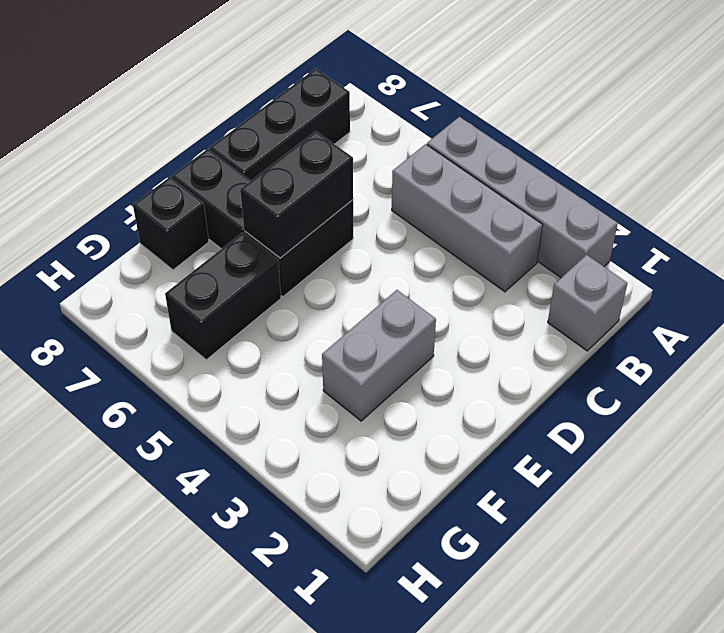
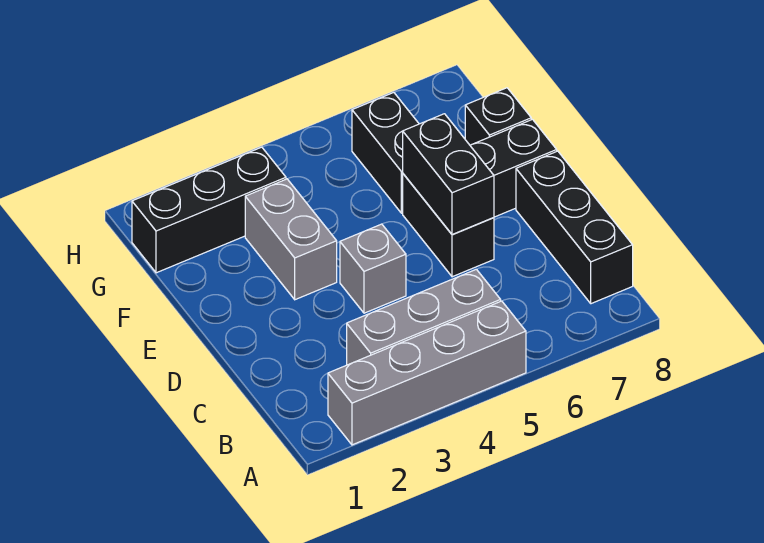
grey 1x1 brick [548,255,627,351] -> grey 1x1 brick moved to [340,224,406,313]
none -> black 1x3 brick [132,147,286,273]

